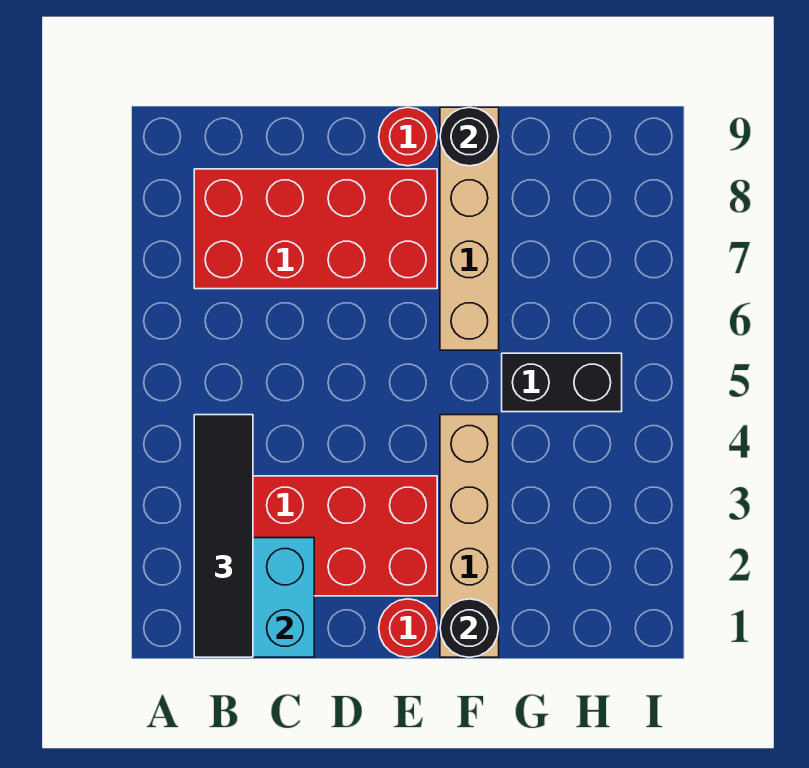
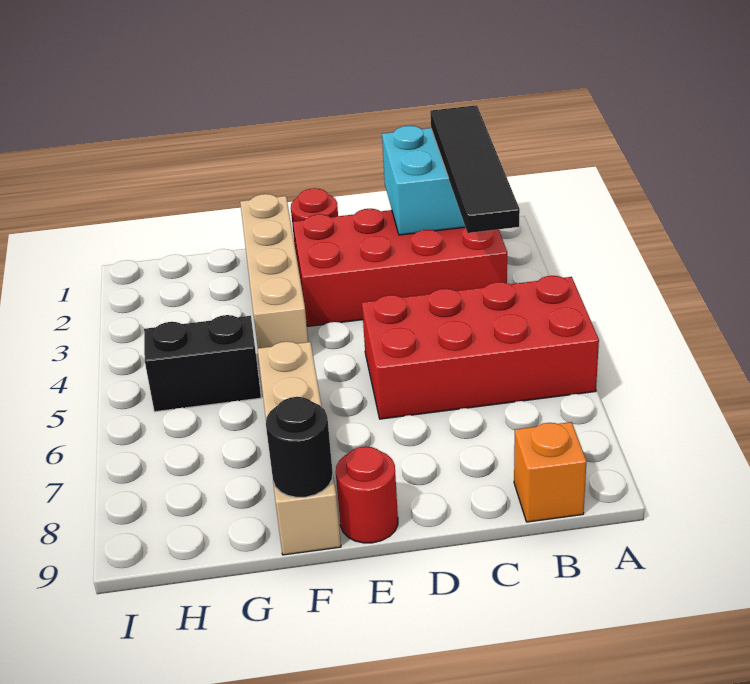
red 2x4 brick [194,169,437,289] -> red 2x4 brick moved to [362,276,599,419]
none -> orange 1x1 brick [514,422,587,522]
black 1x1 round brick [440,599,499,657] -> none

